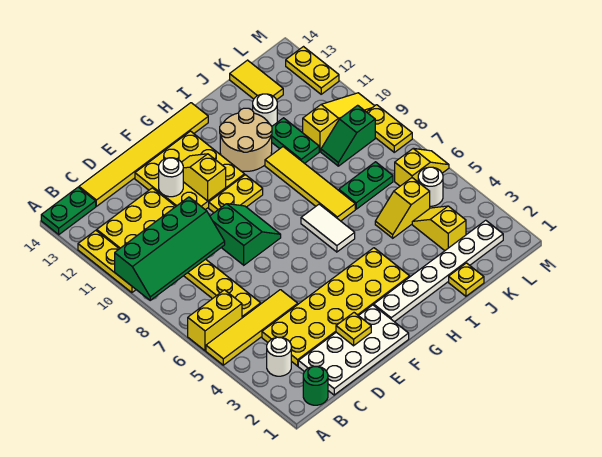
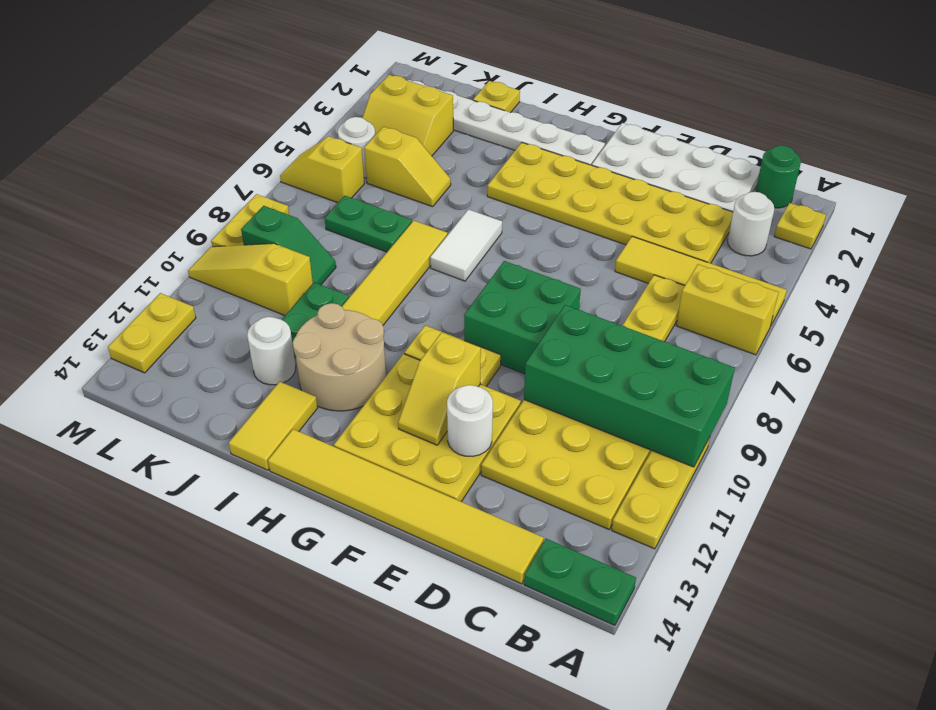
green 2x4 slope [115,197,225,300] -> green 2x4 brick [524,305,735,467]
yellow 1x1 plate [336,313,371,346] -> yellow 1x1 plate moved to [774,203,826,249]
green 2x2 slope [210,204,281,265] -> green 2x2 brick [464,261,581,374]
yellow 1x2 slope [412,206,466,251] -> yellow 2x2 slope [362,75,453,156]
yellow 1x2 tile [230,60,283,100] -> yellow 1x2 tile moved to [229,382,317,470]

